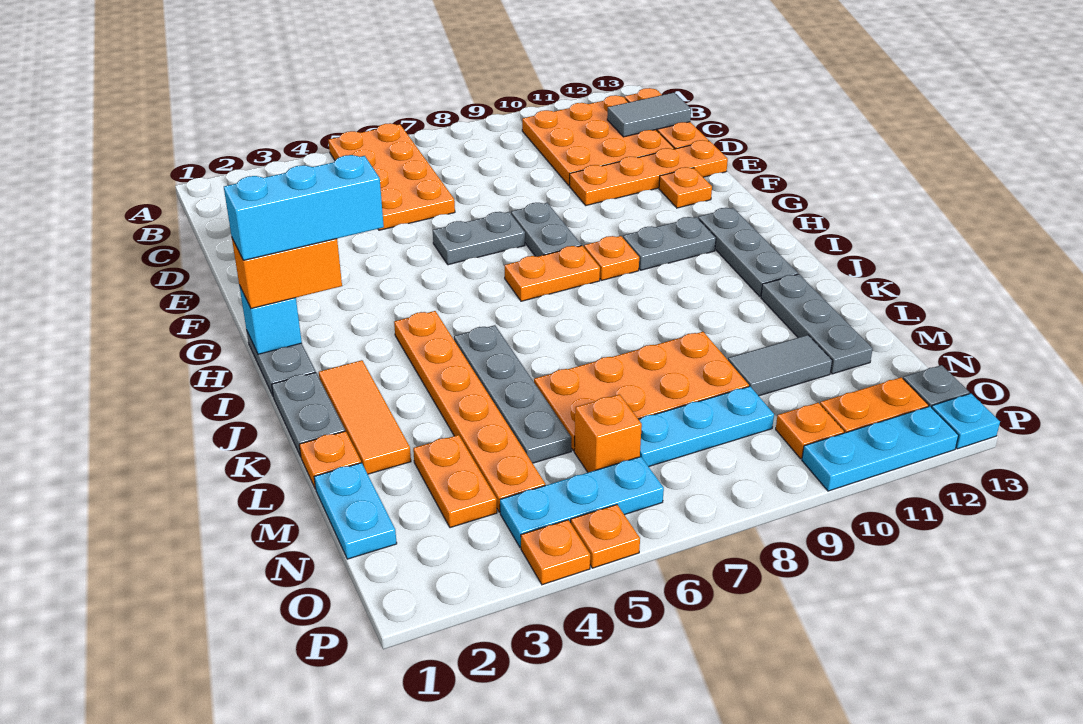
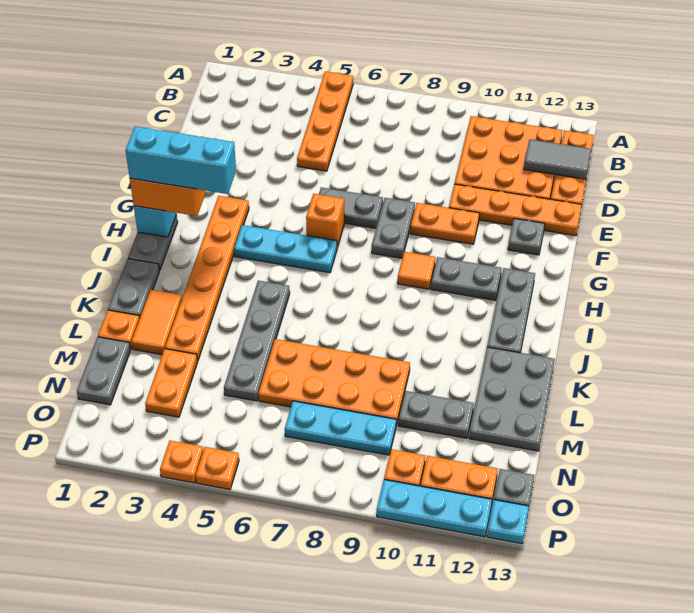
orange 2x4 plate [329,123,455,230] -> orange 1x4 plate [297,72,353,171]
orange 1x1 plate [659,167,712,208] -> grey 1x1 plate [508,218,545,255]
orange 1x2 plate [505,246,600,301] -> orange 1x2 plate moved to [410,203,479,244]
orange 1x1 plate [584,236,639,280] -> orange 1x1 tile [398,252,435,289]
orange 1x6 plate [394,311,545,512] -> orange 1x6 plate moved to [165,196,249,361]
orange 1x3 tile [319,360,411,474] -> orange 1x2 tile [131,290,182,355]
grey 1x3 plate [761,274,873,374] -> grey 2x3 plate [469,347,555,451]
cyan 1x2 plate [314,463,397,559] -> grey 1x2 plate [77,337,131,405]
grey 1x2 tile [728,335,832,396] -> grey 1x2 plate [398,391,474,438]
orange 1x1 brick [574,394,642,472] -> orange 1x1 brick moved to [306,194,344,247]
cyan 1x3 plate [500,457,664,548] -> cyan 1x3 plate moved to [234,225,337,273]

